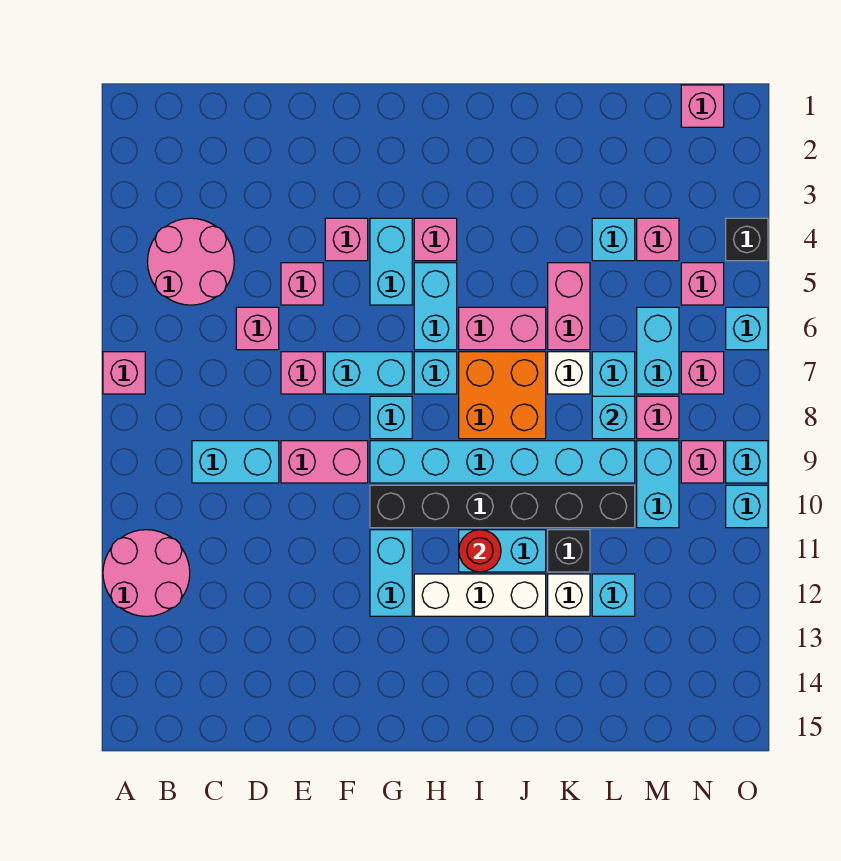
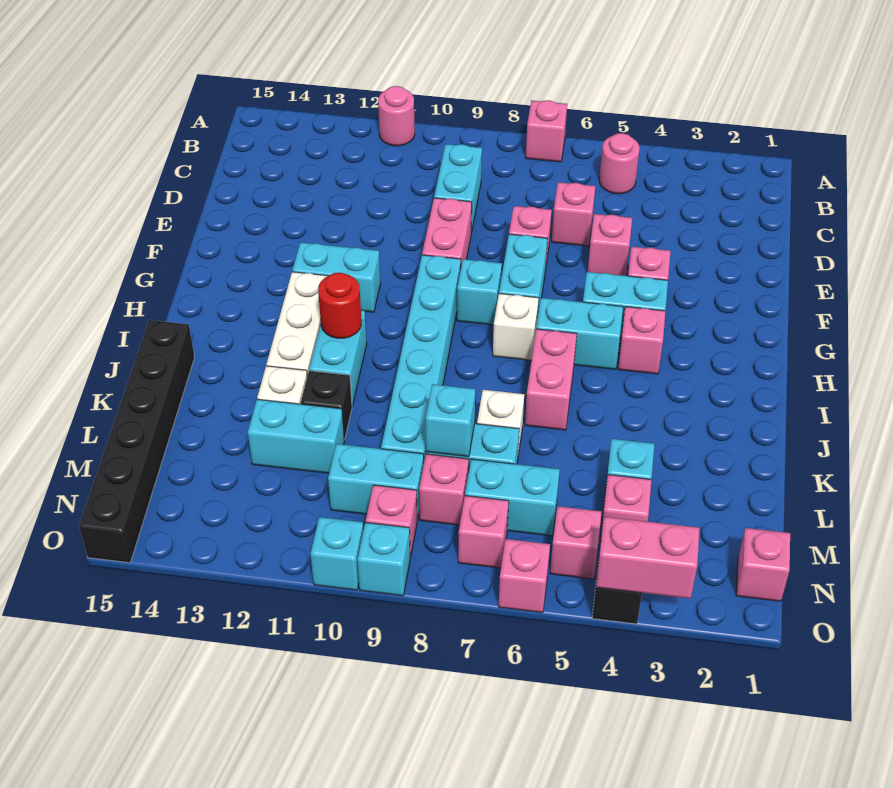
pink 2x2 round brick [103,530,190,616] -> pink 1x1 round brick [378,86,415,146]
pink 2x2 round brick [147,218,234,305] -> pink 1x1 round brick [599,133,640,194]
black 1x6 brick [370,485,635,528] -> black 1x6 brick moved to [79,320,195,563]
cyan 1x1 brick [414,352,457,394] -> white 1x1 brick [493,294,539,360]
orange 2x2 brick [459,352,546,439] -> none
pink 1x2 brick [548,263,590,350] -> pink 1x2 brick moved to [596,517,700,599]
cyan 1x1 brick [592,574,635,616] -> cyan 1x2 brick [248,399,345,473]
cyan 1x1 brick [726,307,768,350] -> pink 1x1 brick [499,539,550,613]

